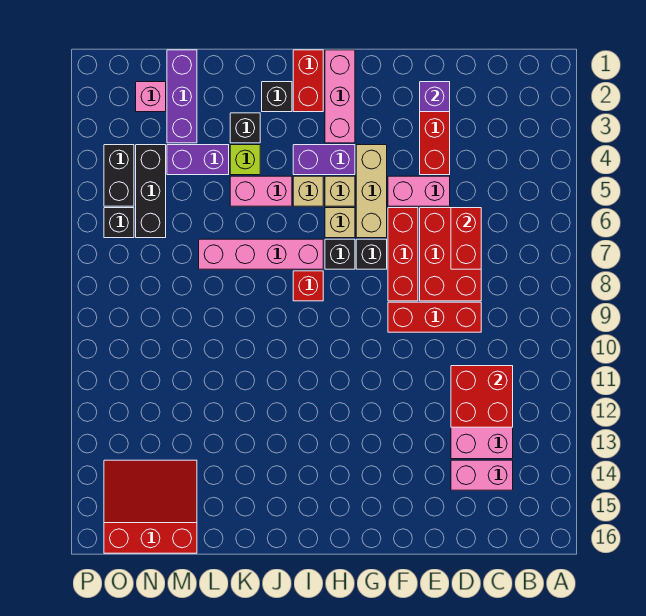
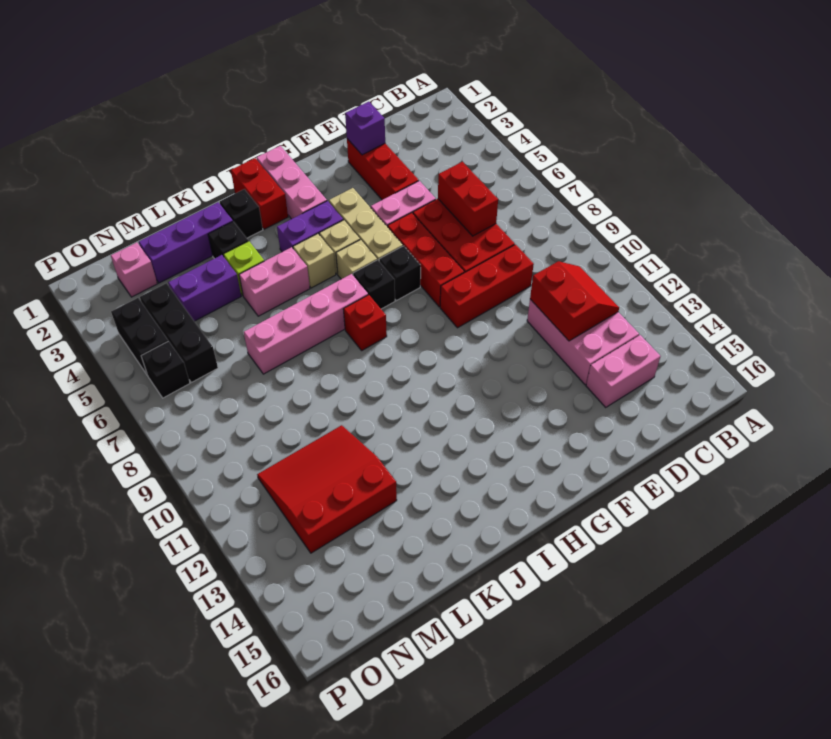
red 2x2 brick [451,366,513,427] -> red 2x2 slope [530,261,619,341]
purple 1x3 brick [167,50,197,143] -> purple 1x3 brick turned to [139,202,233,283]
red 3x3 slope [104,460,197,553] -> red 3x3 slope moved to [257,425,397,553]

